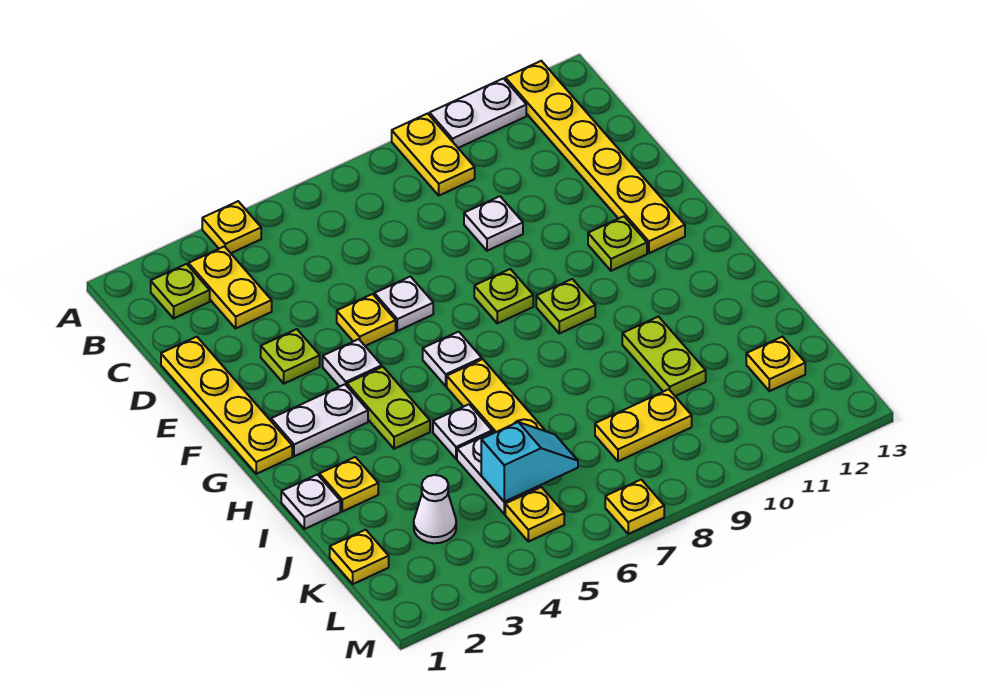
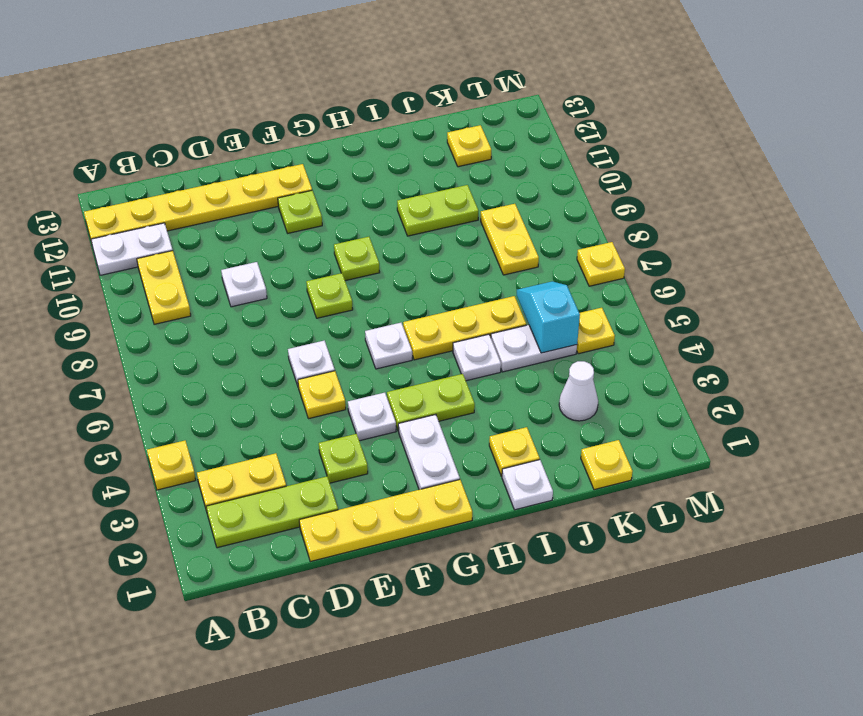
yellow 1x2 plate [392,113,475,195] -> yellow 1x2 plate turned to [137,251,191,324]
white 1x2 plate [430,78,526,148] -> white 1x2 plate turned to [91,223,173,275]
lime 1x1 plate [151,264,210,318] -> lime 1x3 plate [206,476,338,548]

